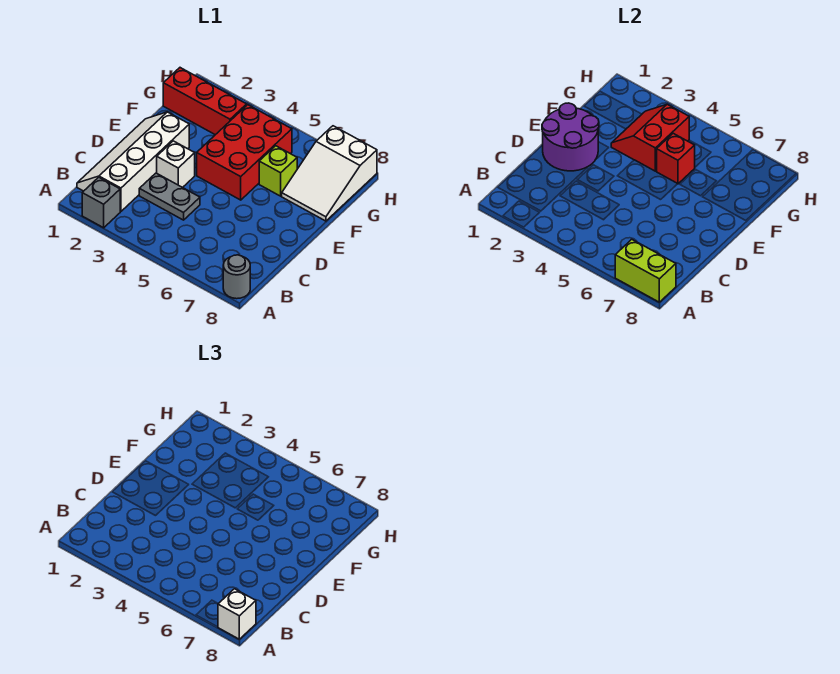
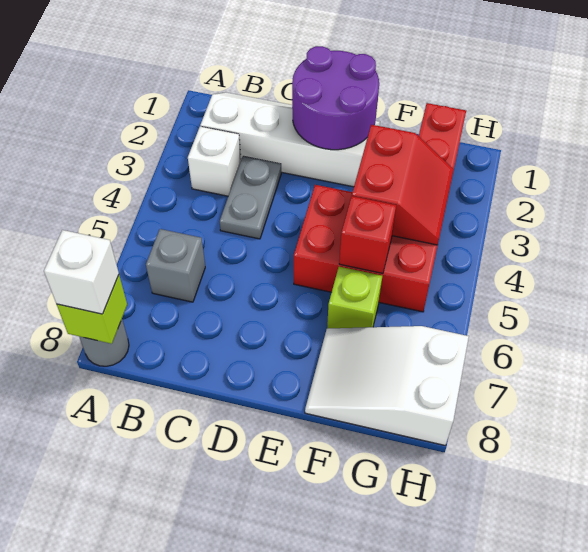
grey 1x1 brick [82,177,120,228] -> grey 1x1 brick moved to [146,229,205,302]
lime 1x2 brick [615,239,676,302] -> lime 1x1 brick [57,275,127,344]
white 1x1 brick [157,141,195,188] -> white 1x1 brick moved to [188,126,241,196]
red 2x2 slope [611,104,689,171] -> red 2x2 slope turned to [352,125,454,245]

